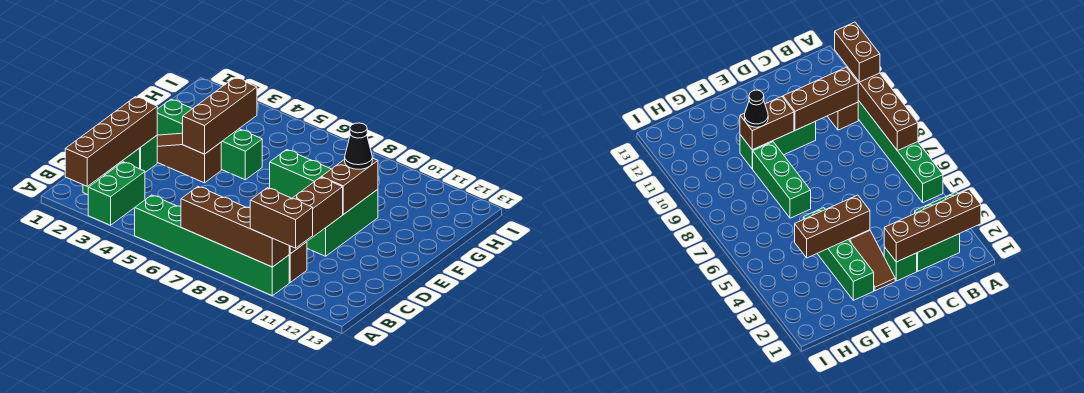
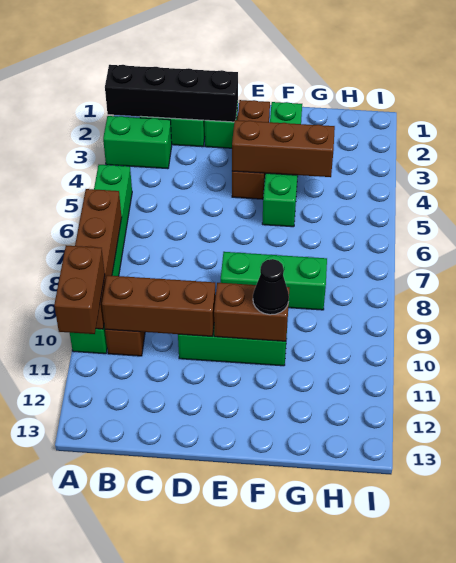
brown 1x4 brick [65,97,157,186] -> black 1x4 brick [105,65,238,122]
brown 1x3 slope [157,133,221,183] -> brown 1x3 brick [232,100,270,199]
green 1x3 brick [270,150,331,198] -> green 1x3 brick turned to [221,252,327,310]

